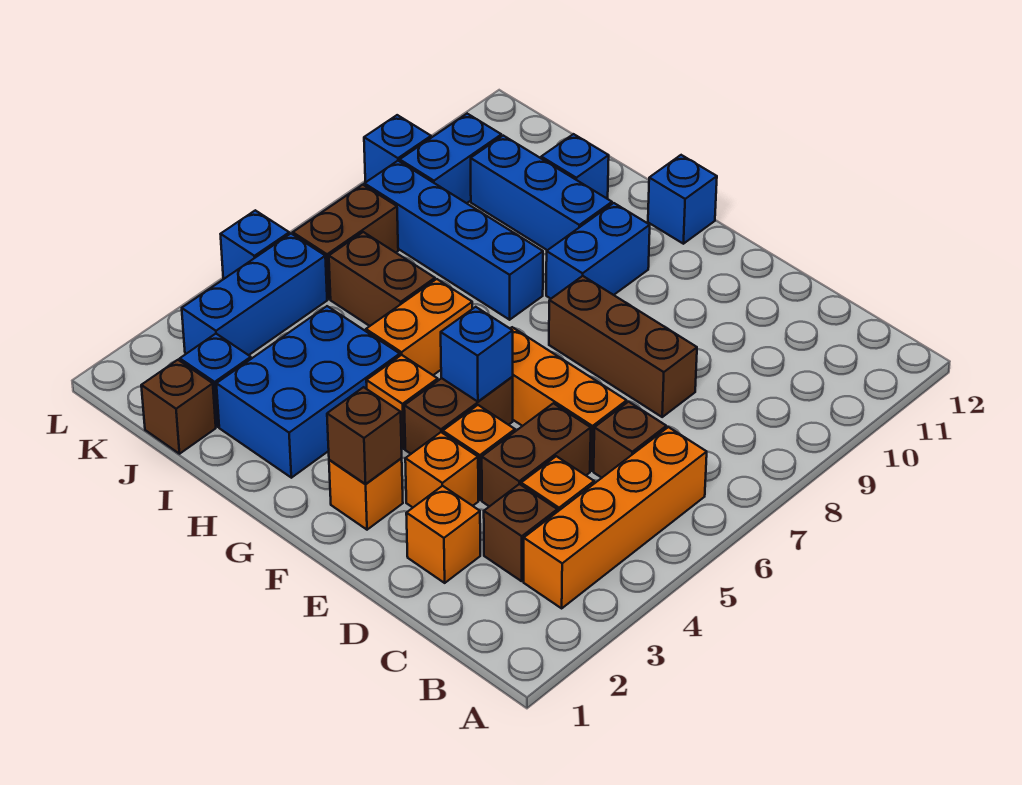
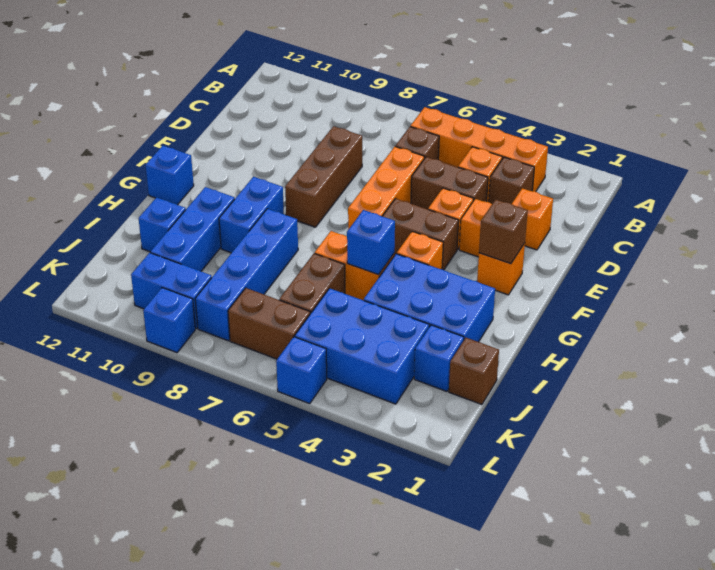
blue 1x1 brick [441,307,513,402] -> blue 1x1 brick moved to [347,210,395,275]
blue 1x2 brick [546,203,650,299] -> blue 1x2 brick turned to [219,177,284,253]
blue 1x3 brick [182,234,327,355] -> blue 2x3 brick [295,288,429,404]

